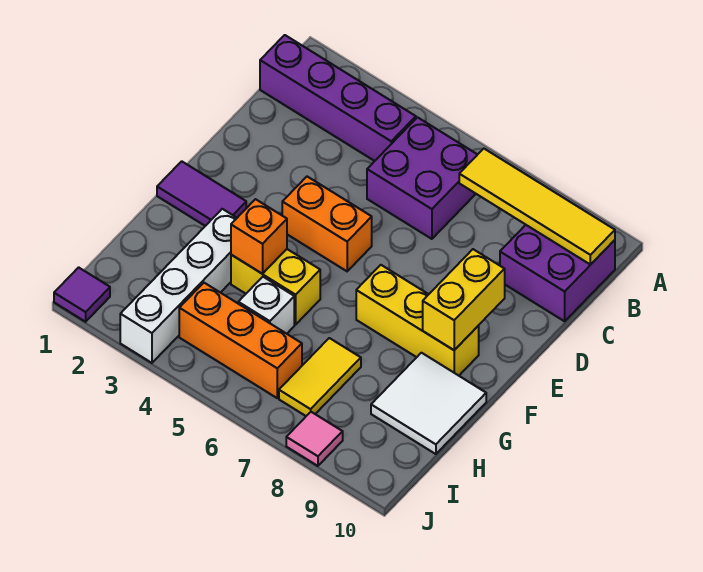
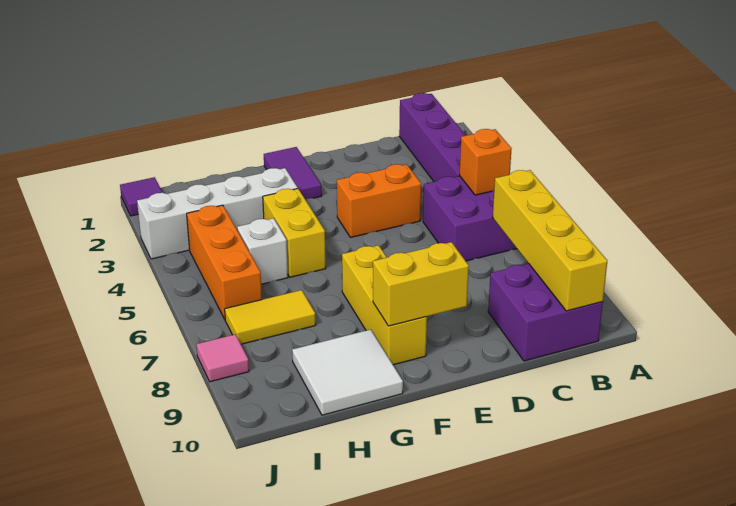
yellow 1x4 tile [459,149,615,265] -> yellow 1x4 brick [493,170,607,311]
orange 1x2 brick [282,177,372,271] -> orange 1x2 brick turned to [337,164,421,237]
orange 1x1 brick [231,199,287,274] -> orange 1x1 brick moved to [460,129,512,195]

